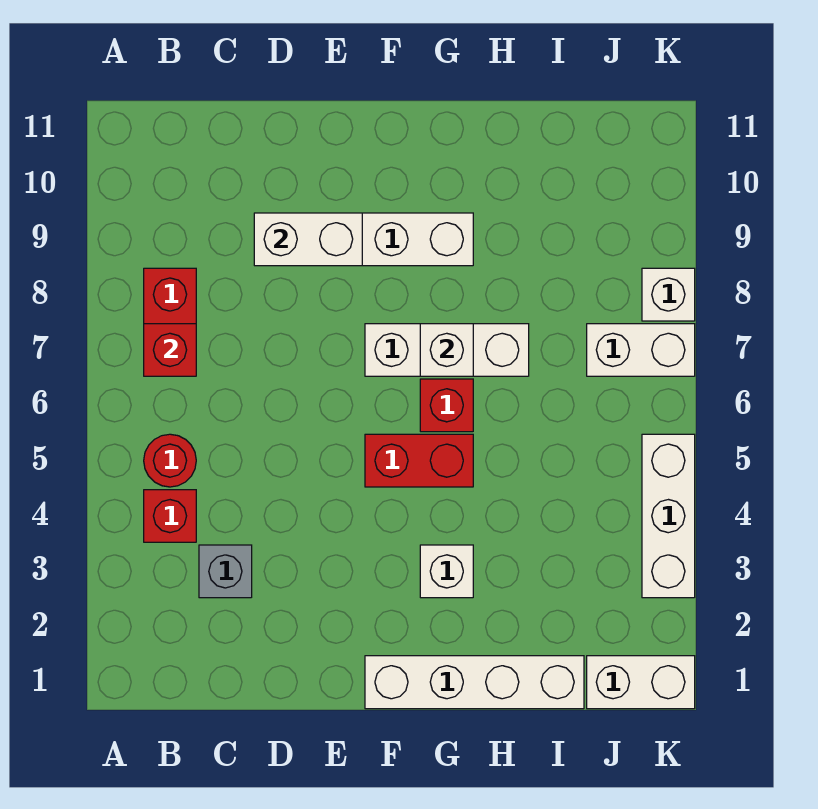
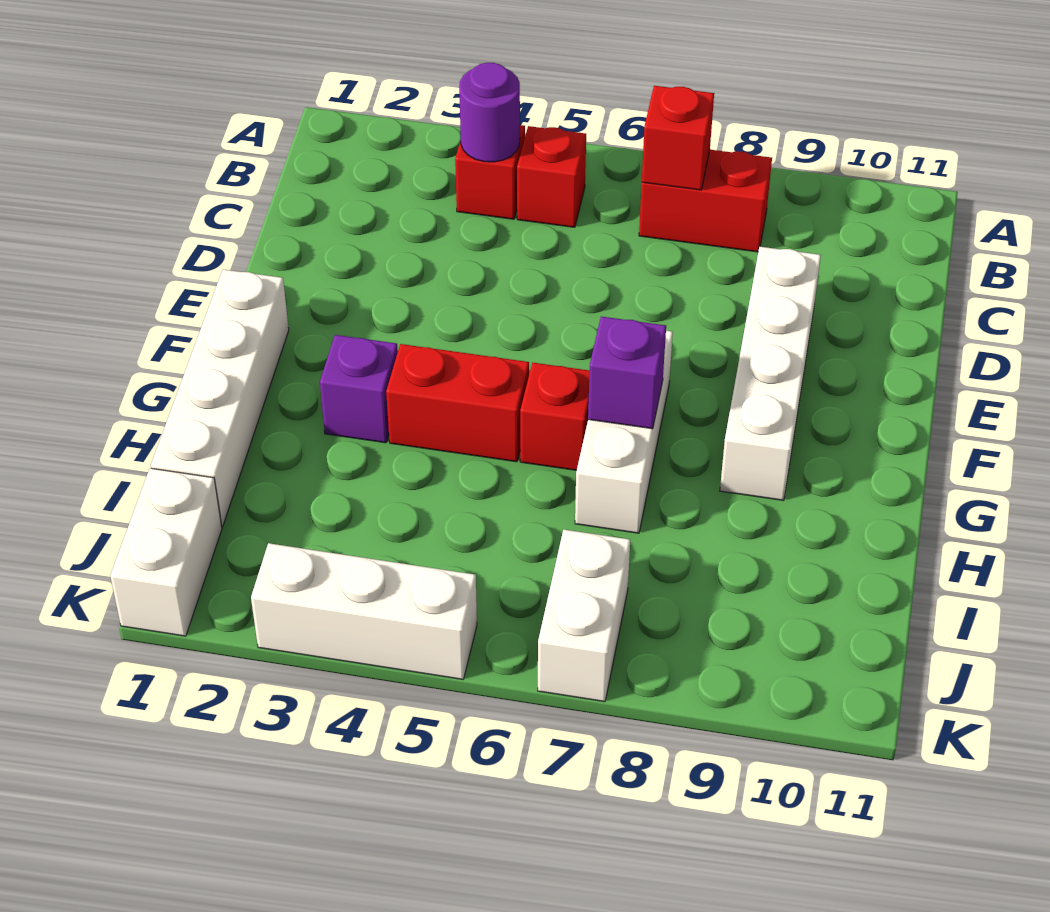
none -> purple 1x1 round brick [459,63,520,162]
red 1x1 round brick [144,434,196,487] -> red 1x1 brick [517,126,586,227]
grey 1x1 brick [199,545,252,598] -> none
white 1x2 brick [254,213,362,266] -> none
red 1x2 brick [365,434,473,487] -> red 1x2 brick turned to [386,344,529,462]
white 1x1 brick [420,545,473,598] -> purple 1x1 brick [320,335,398,443]
white 1x1 brick [420,324,473,376] -> purple 1x1 brick [588,316,666,429]
white 1x1 brick [642,268,695,321] -> none

